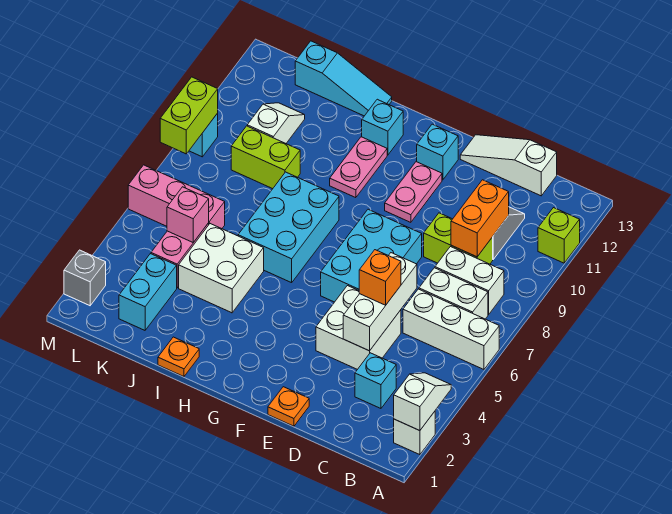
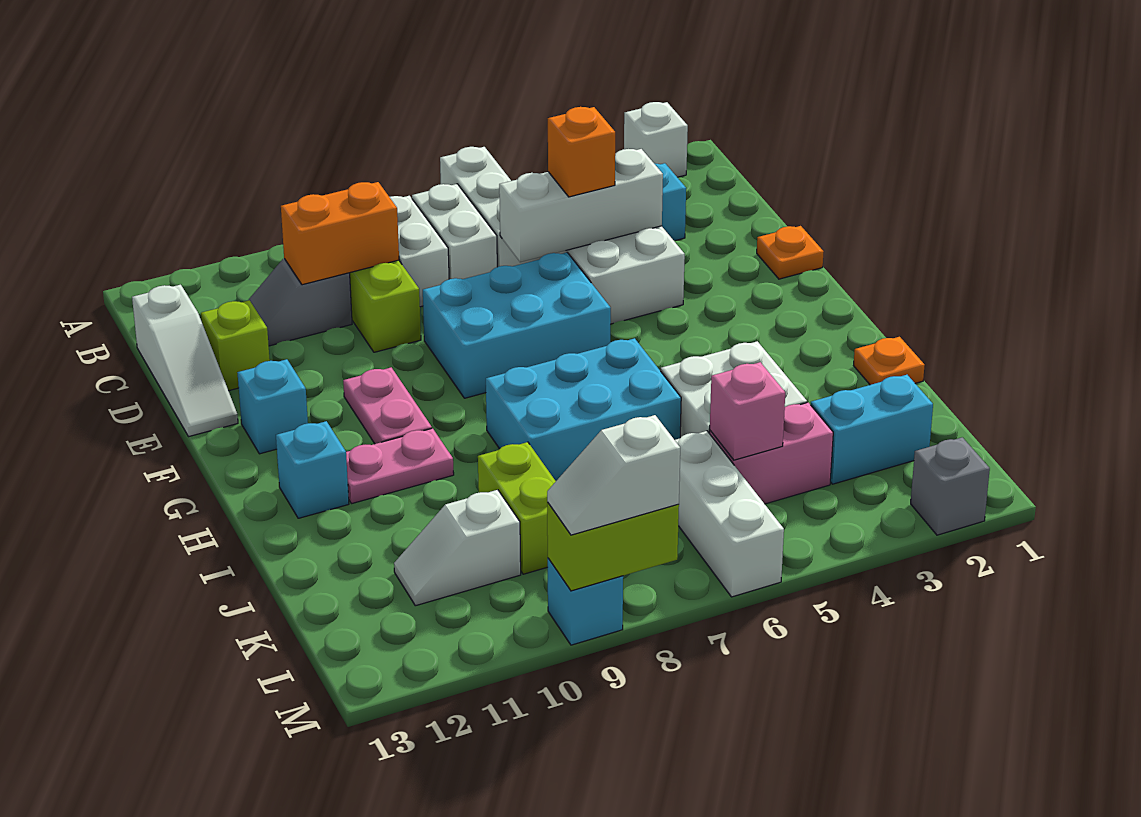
white 1x2 slope [394,373,451,431] -> white 1x2 slope moved to [547,415,680,535]
lime 1x1 brick [538,208,580,263] -> lime 1x1 brick moved to [201,300,270,391]
pink 1x2 plate [385,162,442,222] -> pink 1x2 plate turned to [343,367,432,444]
cyan 1x3 slope [295,41,392,116] -> none
pink 1x3 brick [128,165,225,229] -> white 1x3 brick [675,431,784,597]

